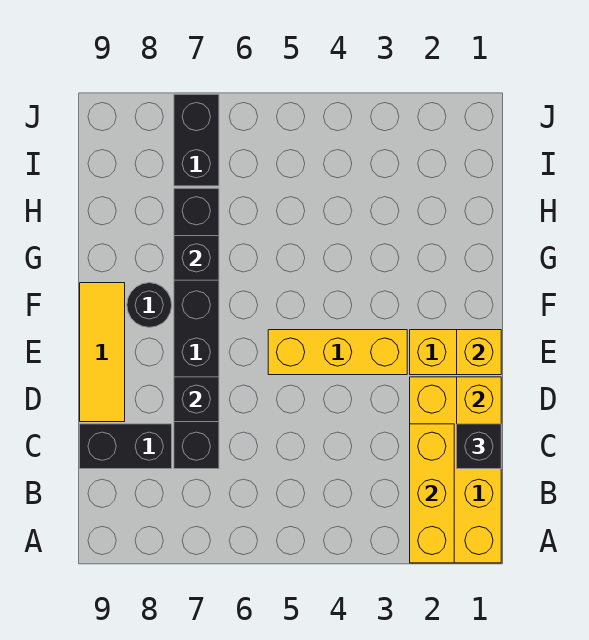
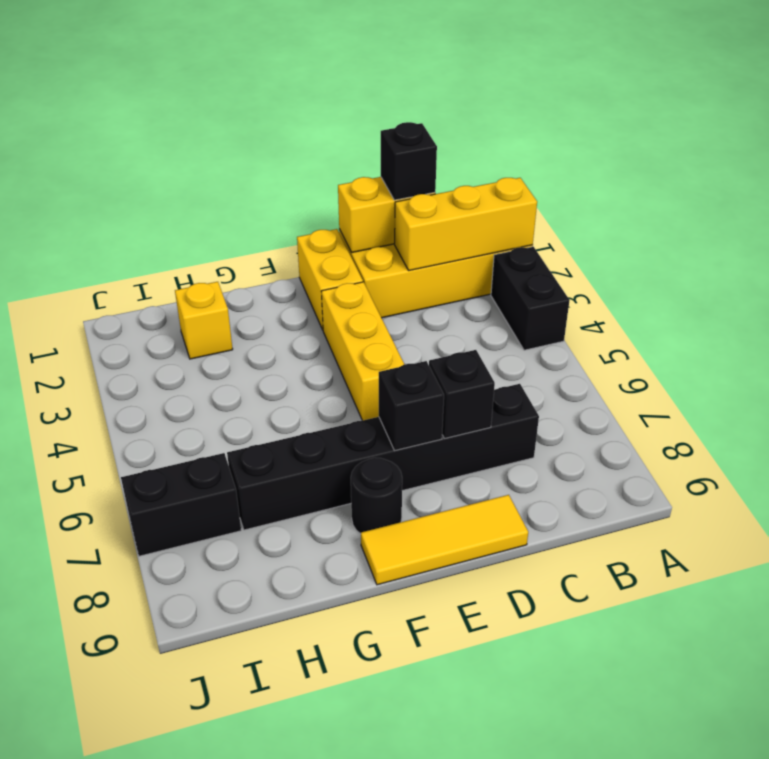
black 1x2 brick [80,424,172,469] -> black 1x2 brick moved to [491,247,570,350]
yellow 1x1 brick [457,330,501,375] -> yellow 1x1 brick moved to [175,282,233,359]
black 1x1 brick [174,236,219,280] -> black 1x1 brick moved to [379,361,444,451]

